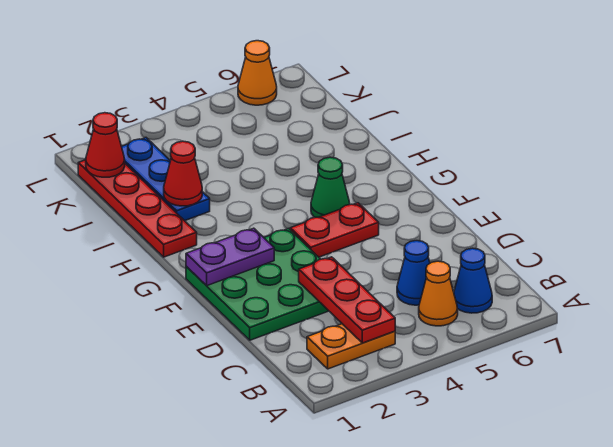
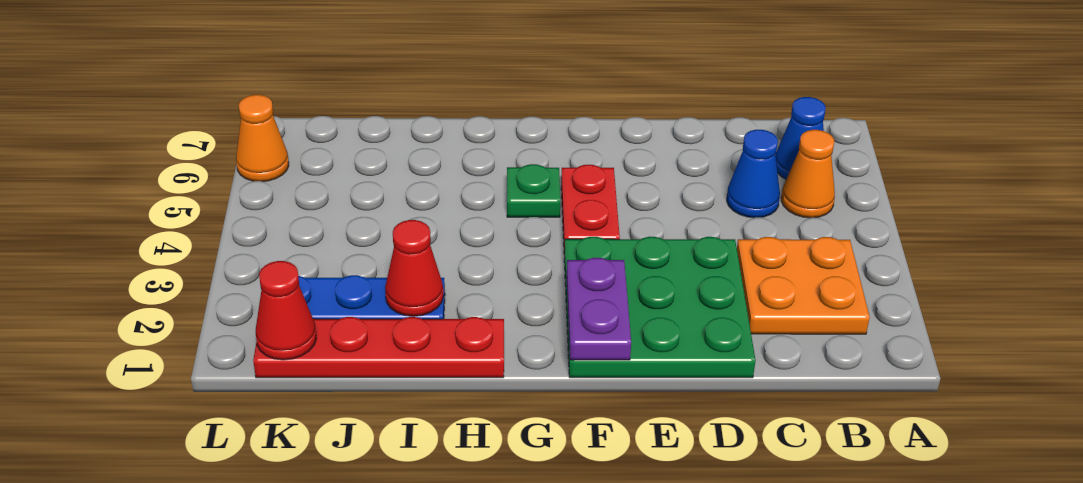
orange 1x2 plate [307,324,395,369] -> orange 2x2 plate [737,237,870,334]
red 1x3 plate [299,257,395,343] -> none
green 1x1 cone [311,157,350,217] -> green 1x1 plate [507,164,560,217]

